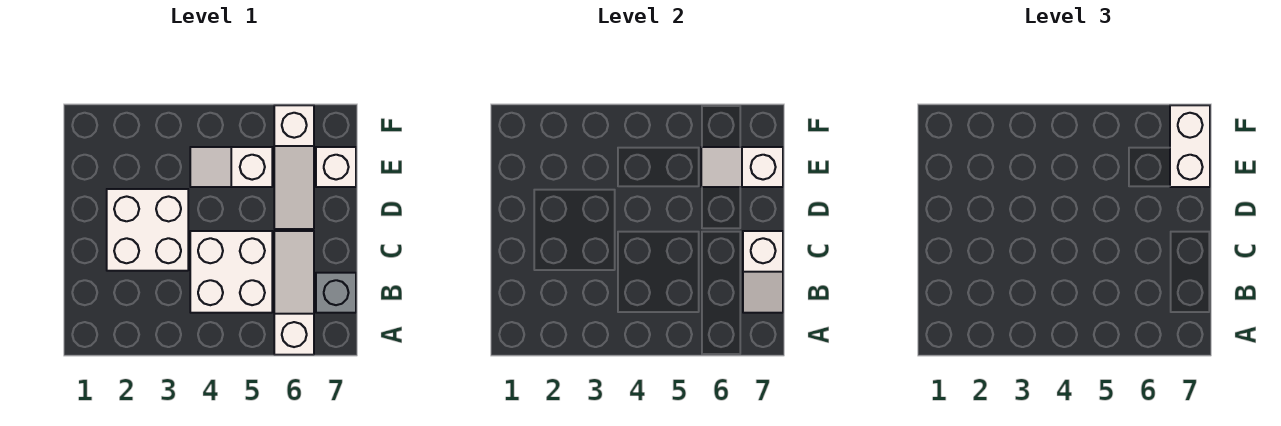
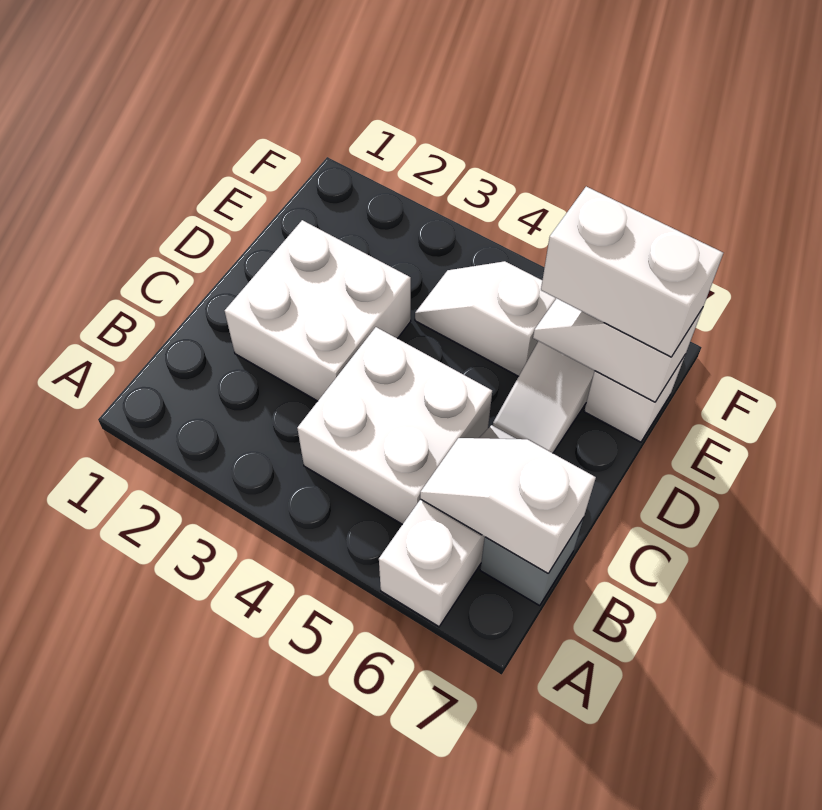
white 1x2 slope [743,231,783,313] -> white 1x2 slope turned to [420,438,596,573]
white 1x2 brick [1170,105,1210,187] -> white 1x2 brick turned to [541,187,723,357]

